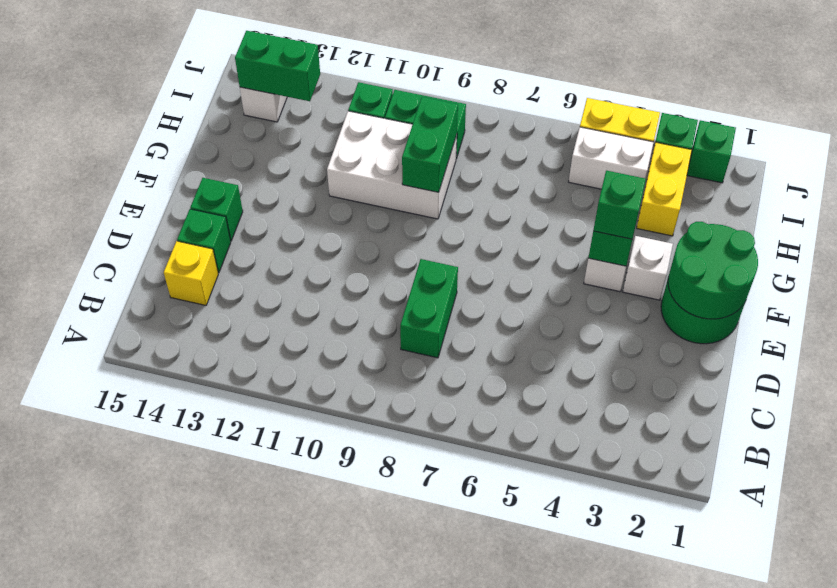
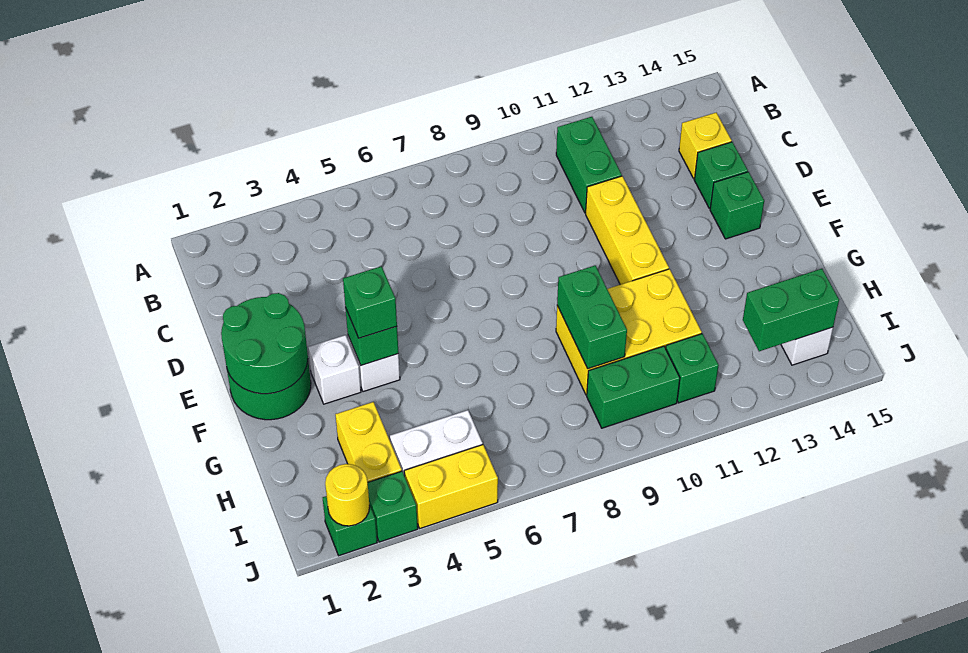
green 1x2 brick [400,259,458,358] -> green 1x2 brick moved to [556,117,622,213]
none -> yellow 1x3 brick [586,176,669,285]
white 2x3 brick [327,111,457,219] -> yellow 2x3 brick [556,269,702,395]
none -> yellow 1x1 round brick [325,464,370,526]

